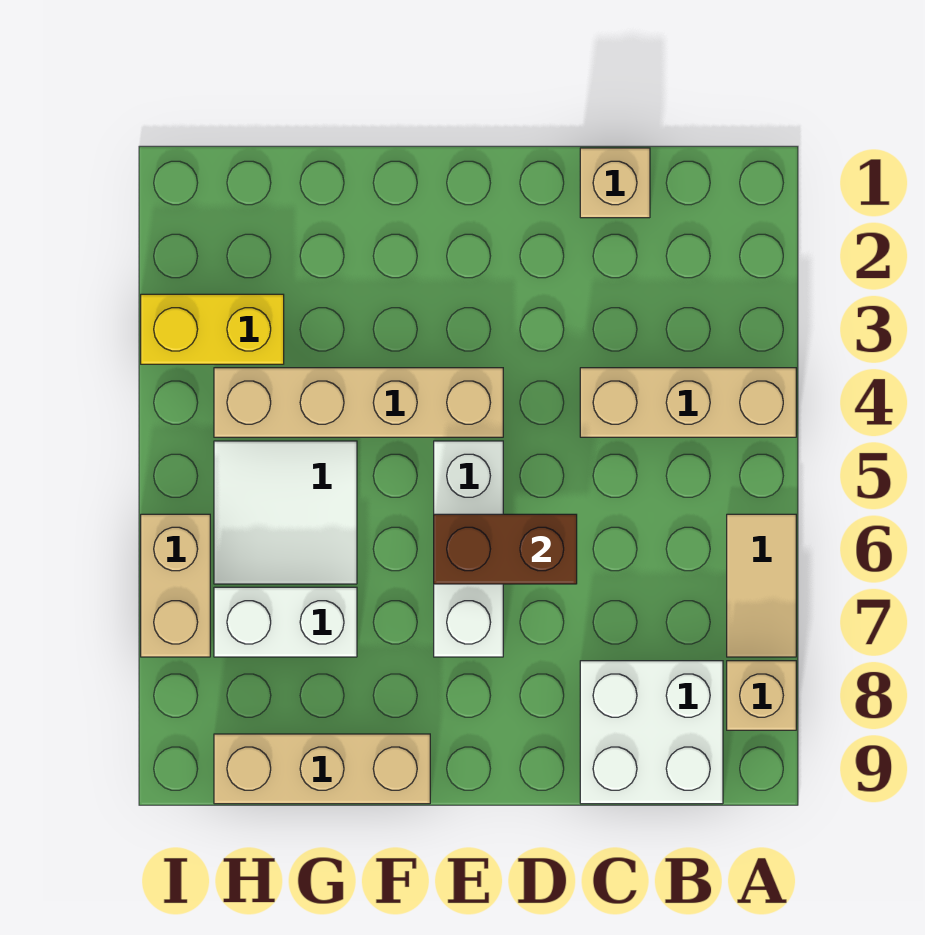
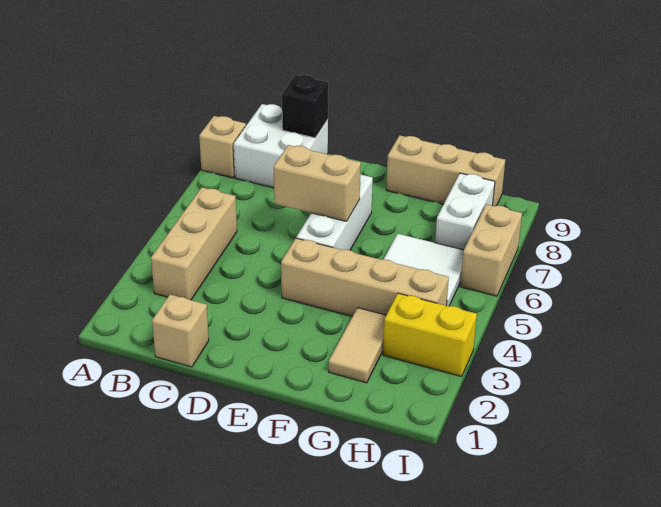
tan 1x3 brick [580,368,796,437] -> tan 1x3 brick turned to [151,187,237,300]
tan 1x2 tile [727,514,796,657] -> tan 1x2 tile moved to [329,308,386,383]
none -> black 1x1 brick [282,75,328,138]
brown 1x2 brick [434,514,577,584] -> tan 1x2 brick [274,145,361,221]
white 1x2 brick [214,587,357,657] -> white 1x2 brick turned to [435,173,495,250]

